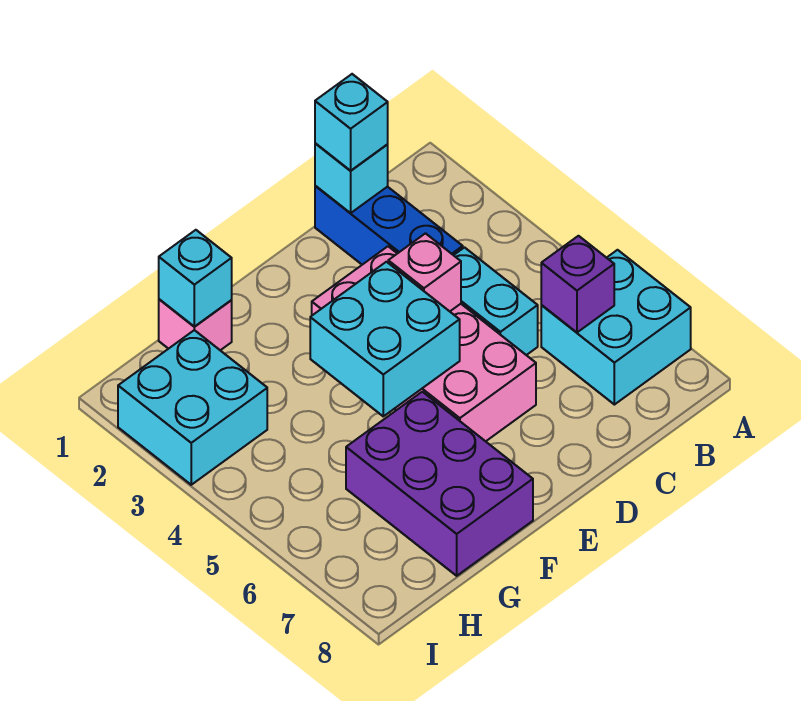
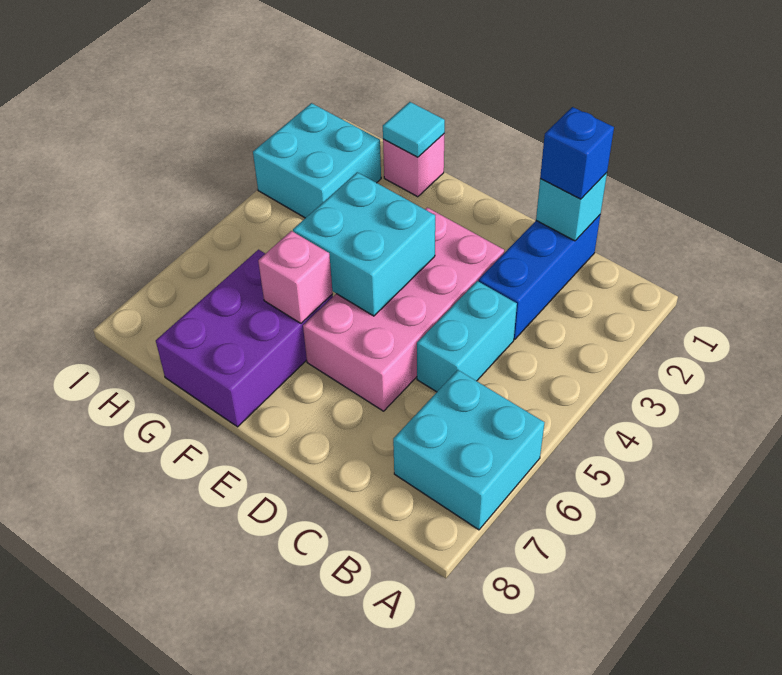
purple 1x1 brick [541,236,614,332] -> none
cyan 1x1 brick [315,74,388,171] -> blue 1x1 brick [540,107,614,199]
pink 1x1 brick [388,233,461,311] -> pink 1x1 brick moved to [258,231,333,323]
cyan 1x1 brick [159,230,232,327] -> cyan 1x1 tile [383,102,445,157]

